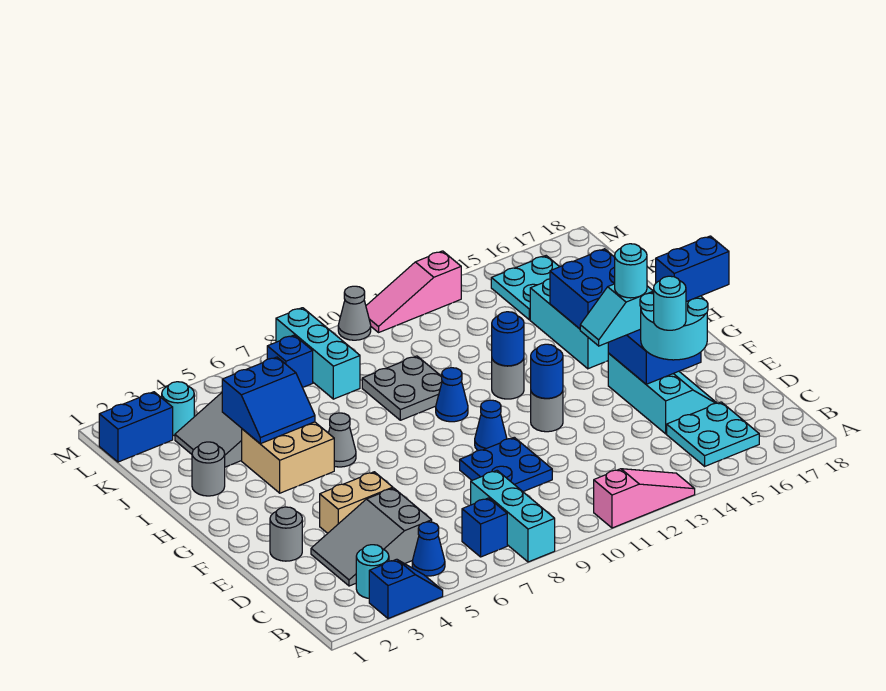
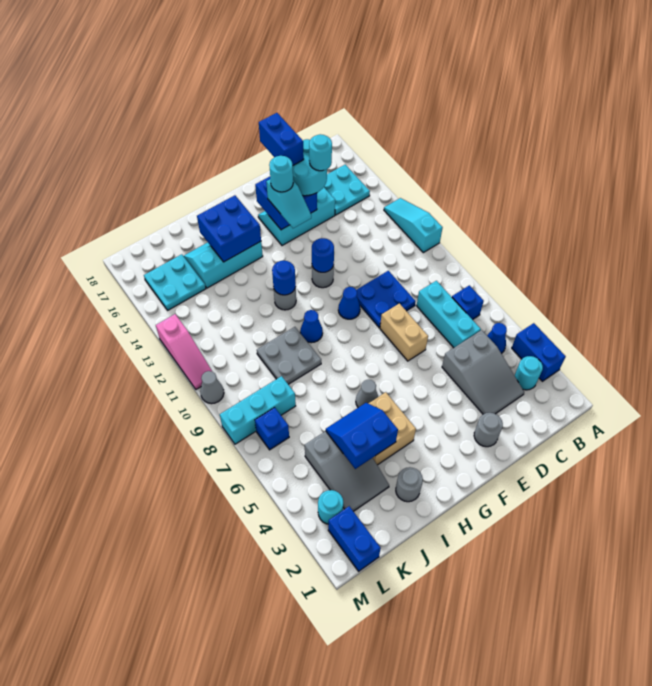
blue 1x2 slope [369,559,443,619] -> blue 1x2 brick [512,323,566,381]
cyan 1x3 brick [471,471,555,562] -> cyan 1x3 brick turned to [417,281,481,348]
pink 1x3 slope [594,469,695,528] -> cyan 1x3 slope [384,198,443,253]
tan 1x2 brick [320,472,393,533] -> tan 1x2 brick moved to [380,304,428,361]
blue 2x2 slope [222,357,315,444] -> blue 2x2 slope turned to [326,403,398,469]

